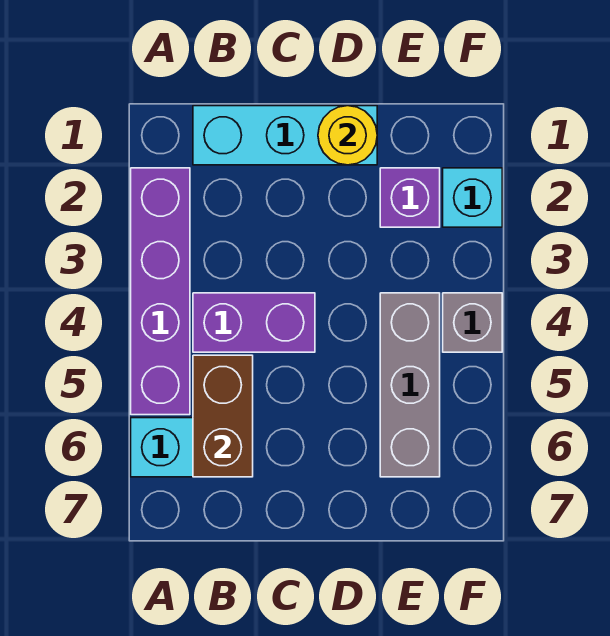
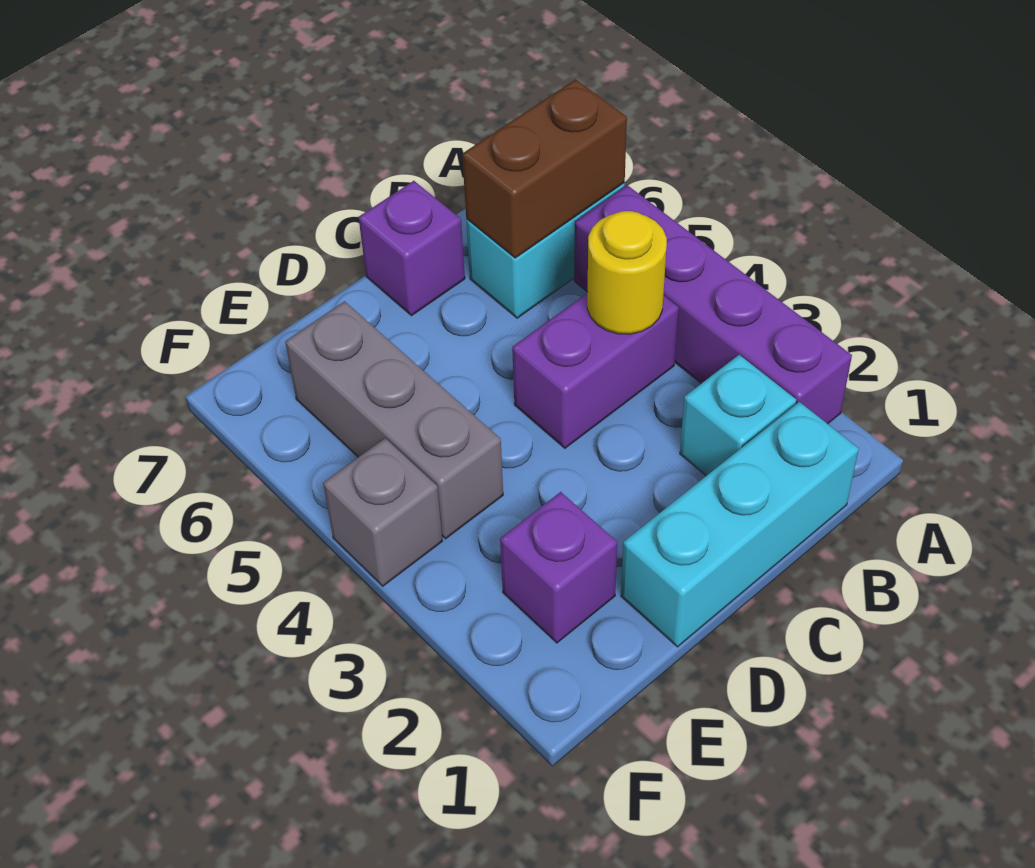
brown 1x2 brick [193,355,253,477] -> brown 1x2 brick turned to [462,79,627,258]
none -> purple 1x1 brick [359,181,465,316]
yellow 1x1 round brick [318,106,377,165] -> yellow 1x1 round brick moved to [587,211,667,334]
cyan 1x1 brick [443,168,502,227] -> cyan 1x1 brick moved to [680,355,796,476]

